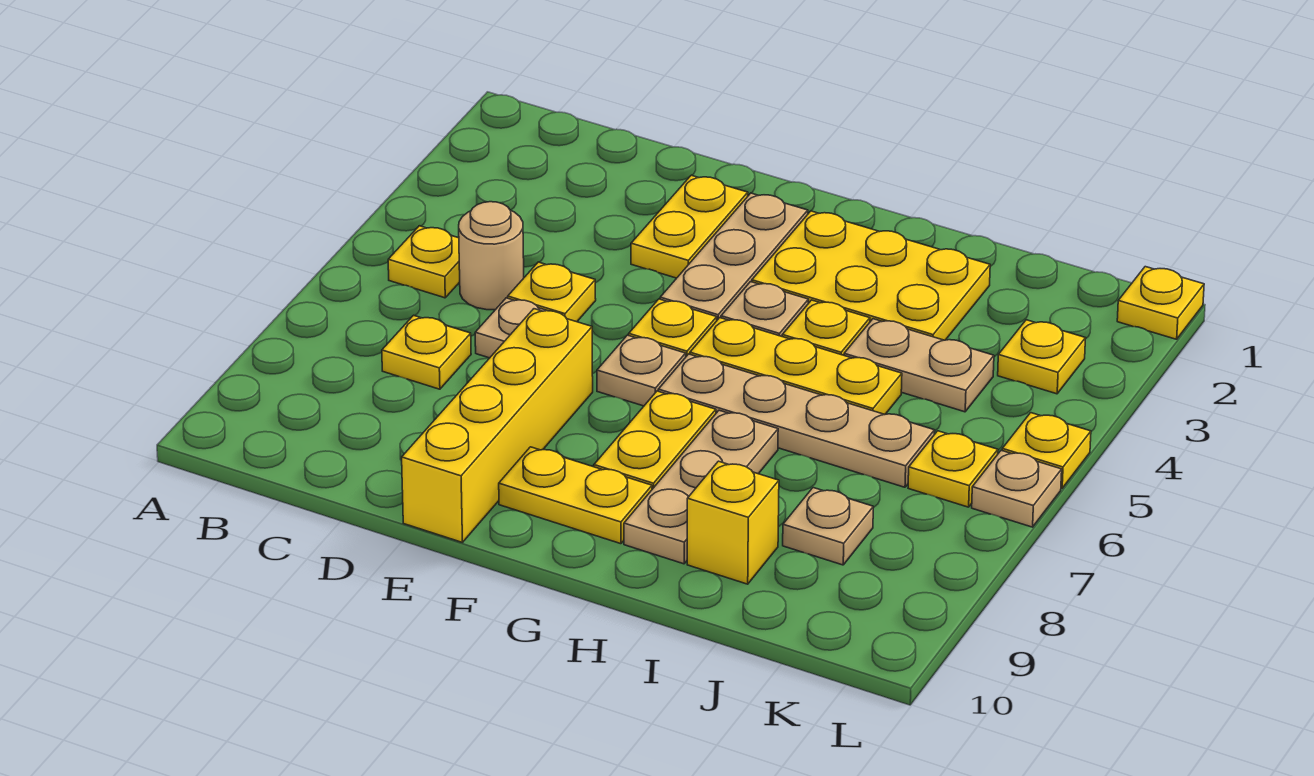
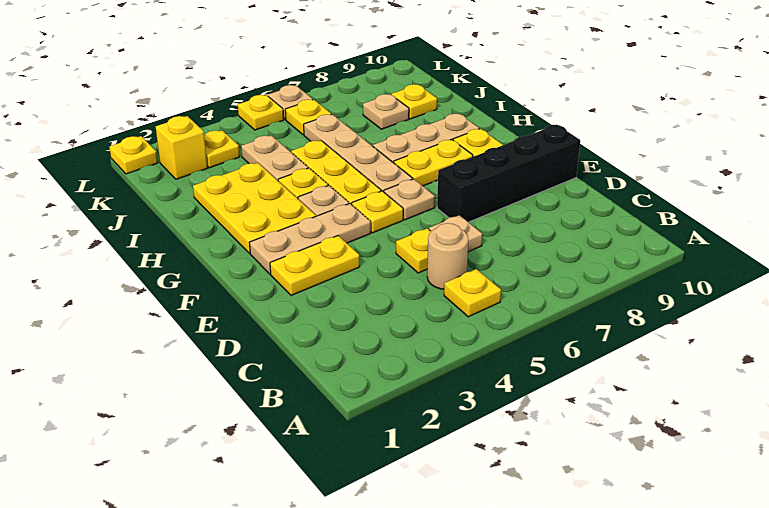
yellow 1x1 plate [382,315,471,389] -> yellow 1x1 plate moved to [391,84,437,119]
yellow 1x4 brick [402,309,593,542] -> black 1x4 brick [437,125,580,222]
yellow 1x1 brick [687,461,779,584] -> yellow 1x1 brick moved to [156,116,207,179]

